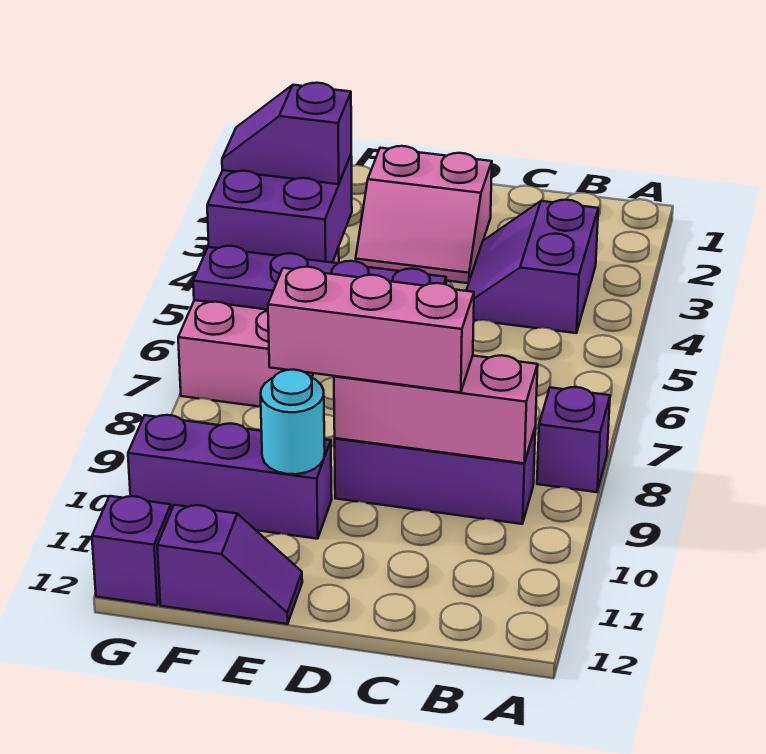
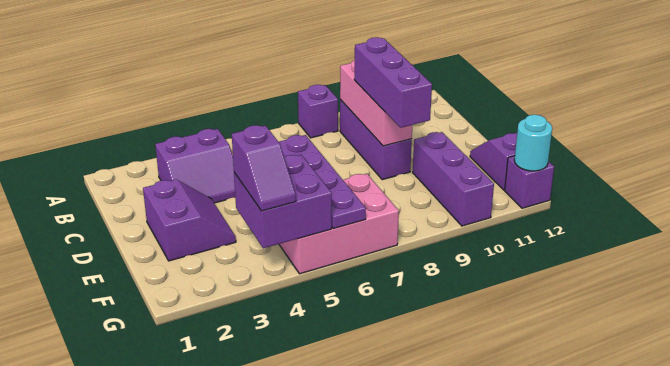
pink 1x3 brick [268,267,474,392] -> purple 1x3 brick [354,37,432,128]
pink 2x2 slope [356,146,492,283] -> purple 2x2 slope [143,179,236,261]
cyan 1x1 round brick [261,370,325,474] -> cyan 1x1 round brick moved to [514,115,552,171]

